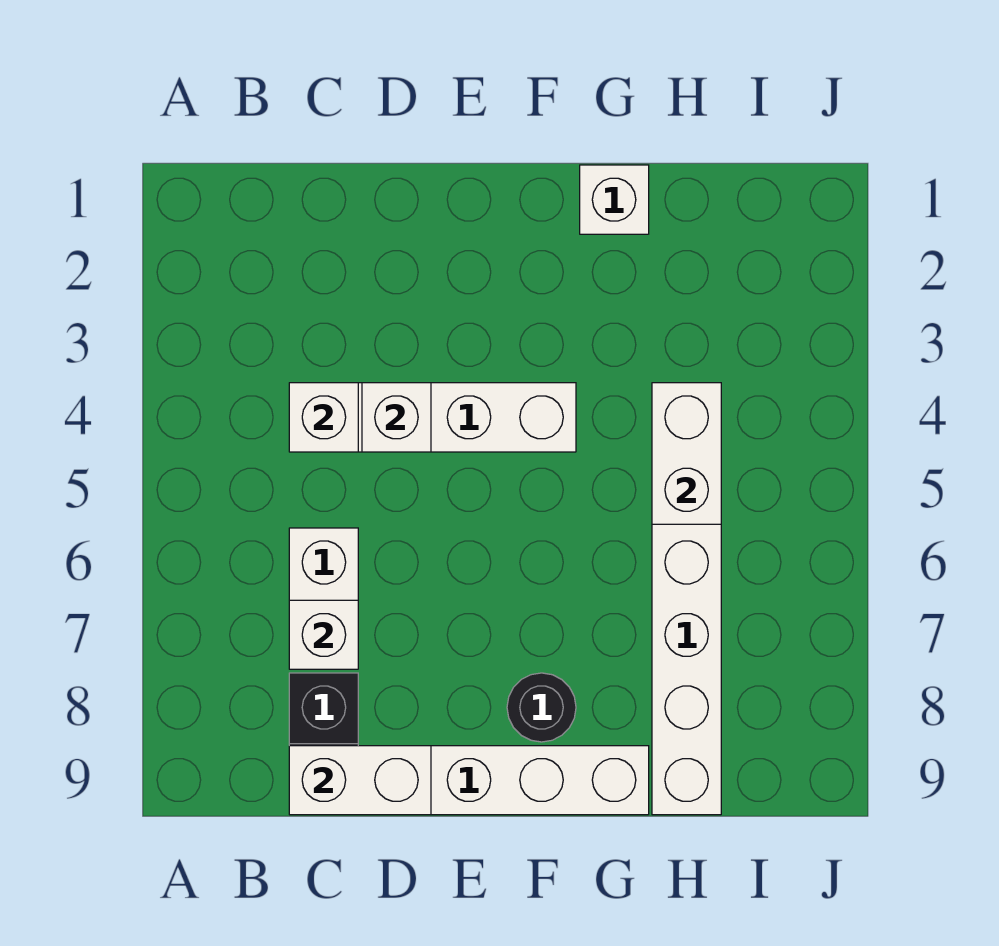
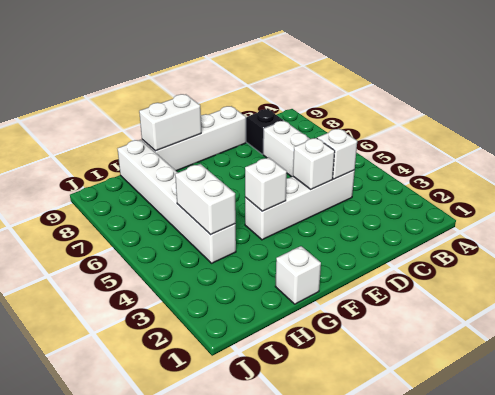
white 1x1 brick [289,600,358,669] -> white 1x1 brick moved to [245,157,287,211]
white 1x2 brick [289,746,431,815] -> white 1x2 brick moved to [139,94,201,151]
black 1x1 round brick [507,673,576,742] -> none

